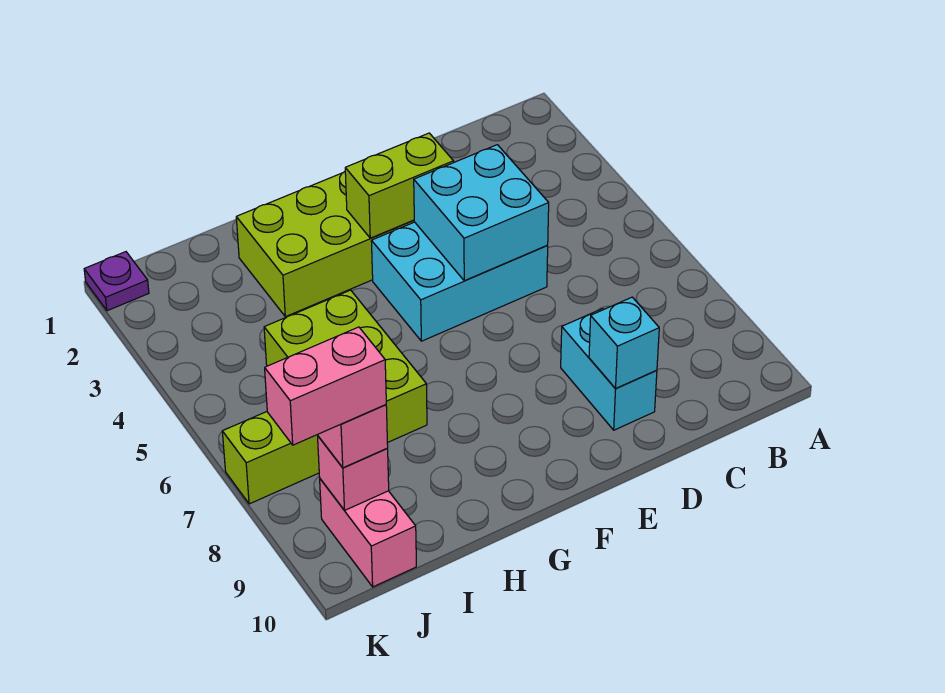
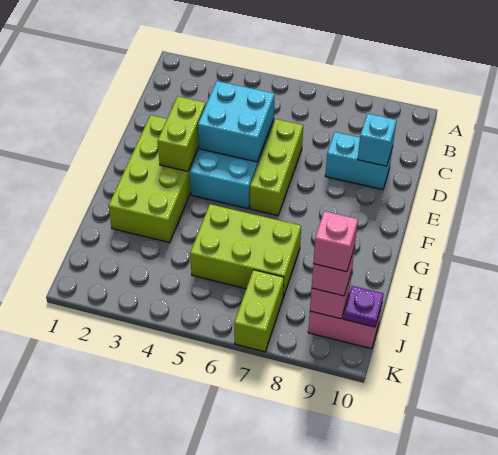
none -> lime 1x3 brick [250,119,303,216]
pink 1x2 brick [265,327,386,445] -> pink 1x1 brick [313,211,358,272]
purple 1x1 plate [84,252,149,311] -> purple 1x1 plate moved to [343,286,383,327]

